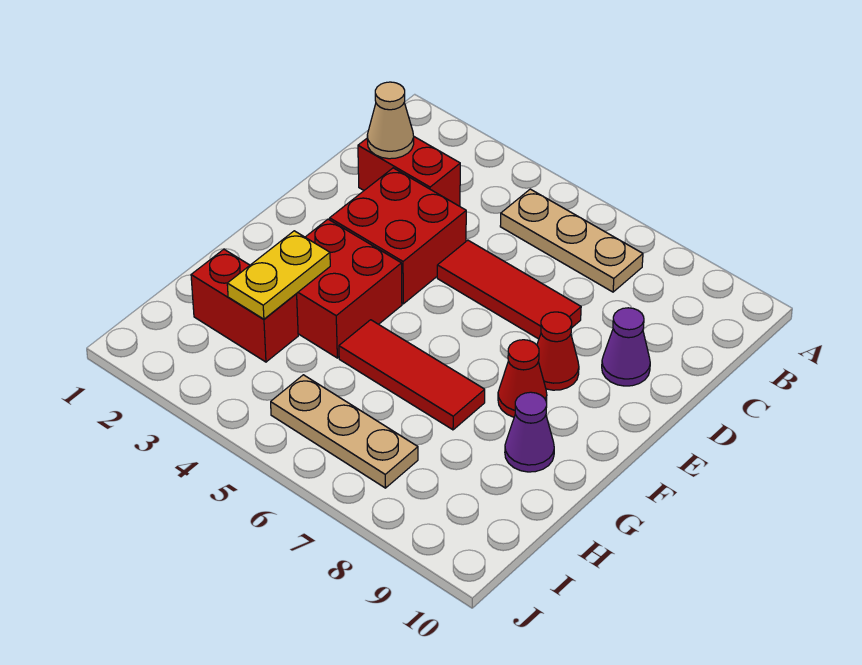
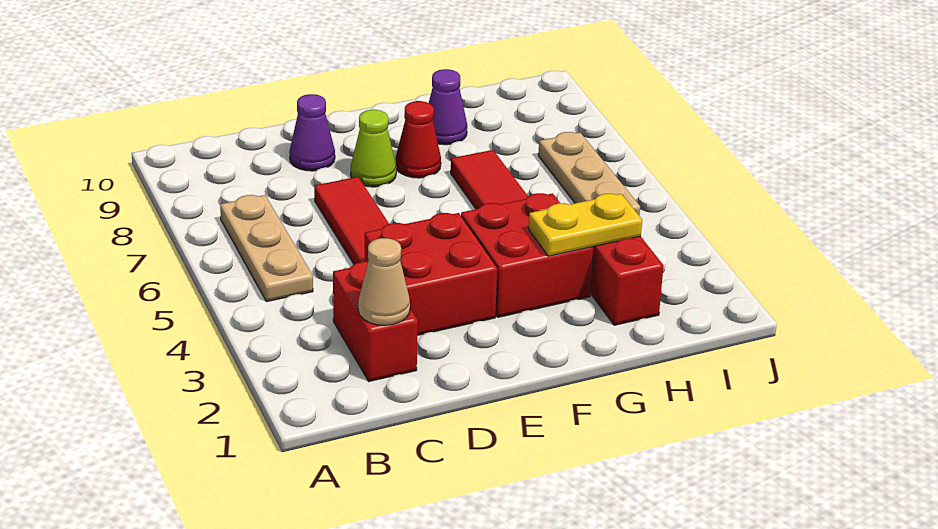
red 1x1 cone [537,312,579,390] -> lime 1x1 cone [351,110,396,187]

